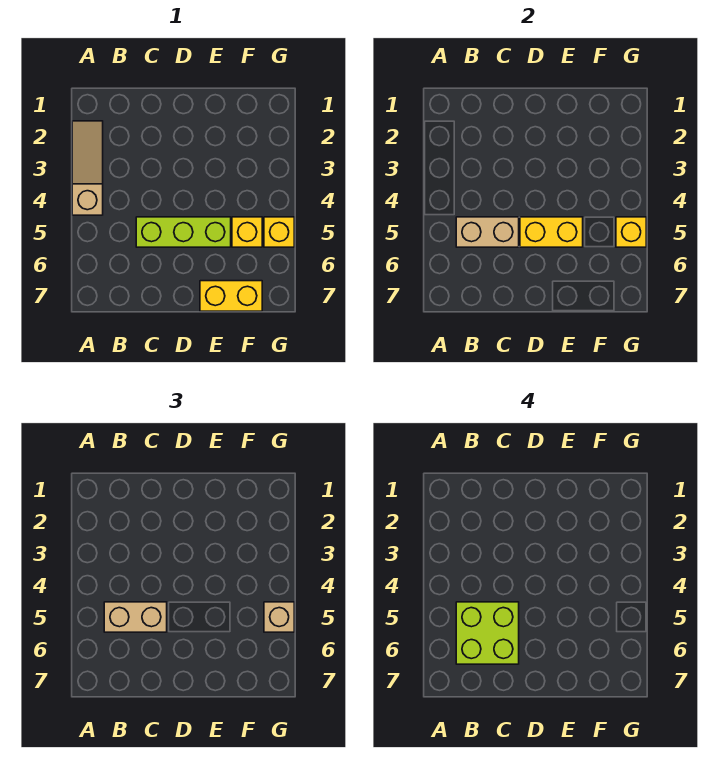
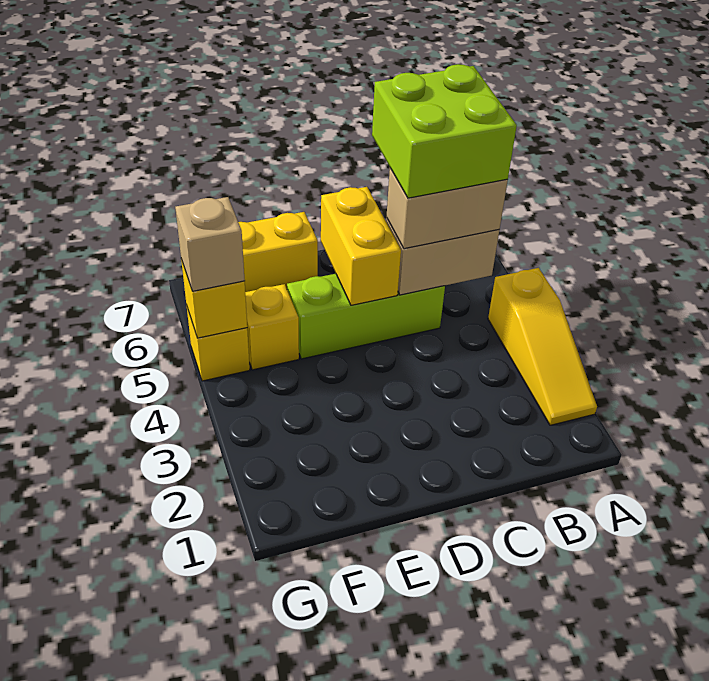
tan 1x3 slope [72,121,103,215] -> yellow 1x3 slope [488,268,597,425]
yellow 1x2 brick [520,217,583,247] -> yellow 1x2 brick turned to [321,187,401,305]

